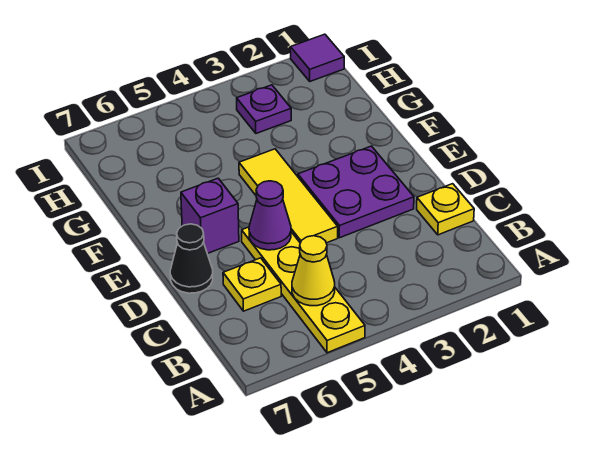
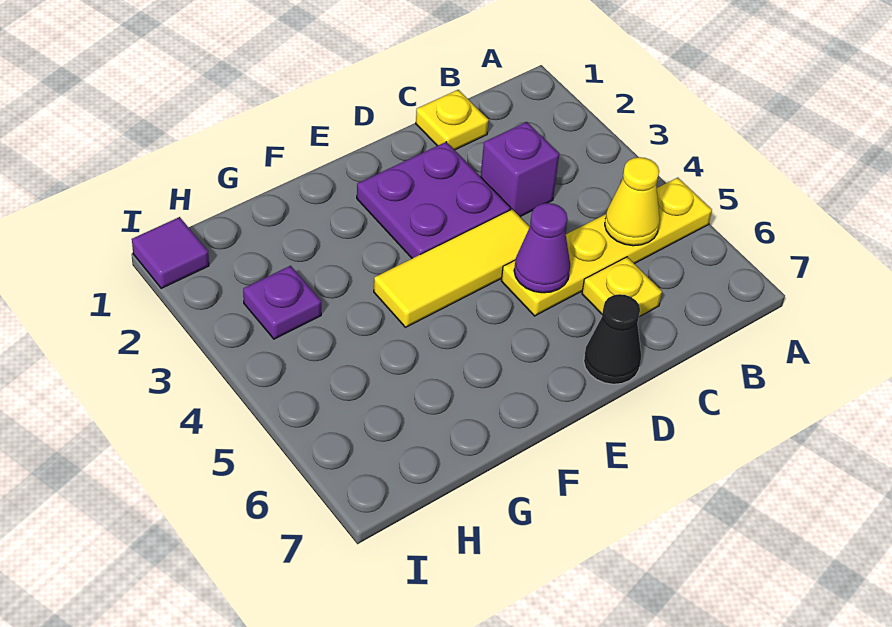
purple 1x1 brick [181,178,239,254] -> purple 1x1 brick moved to [481,122,559,217]

